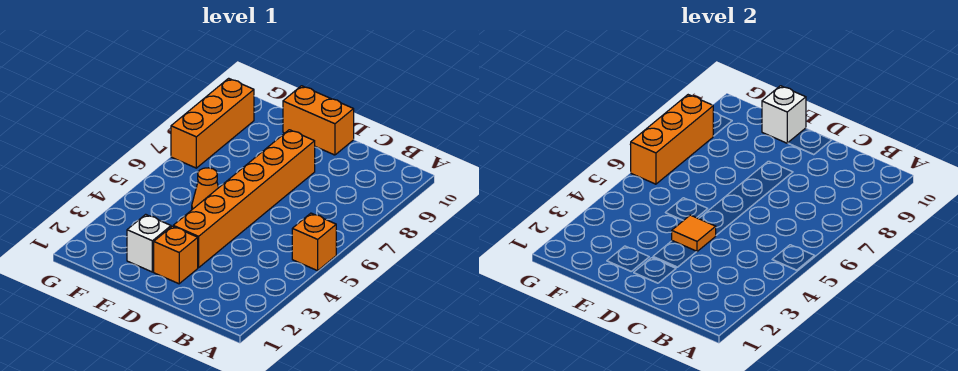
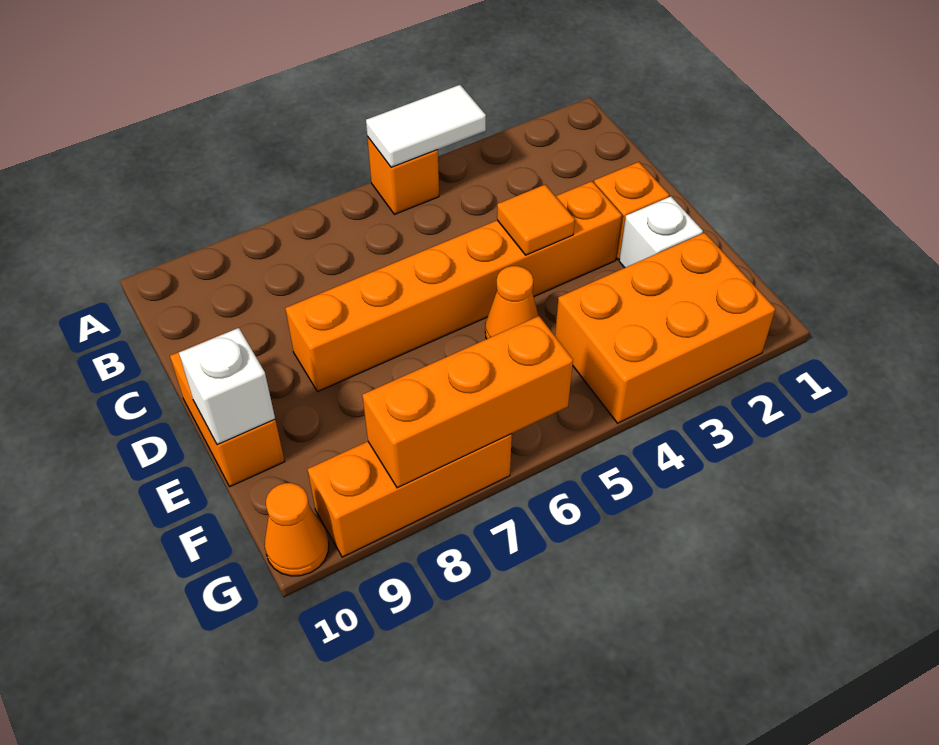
none -> white 1x2 tile [366,85,486,167]
none -> orange 2x3 brick [555,233,776,423]
none -> orange 1x1 cone [265,483,329,576]

